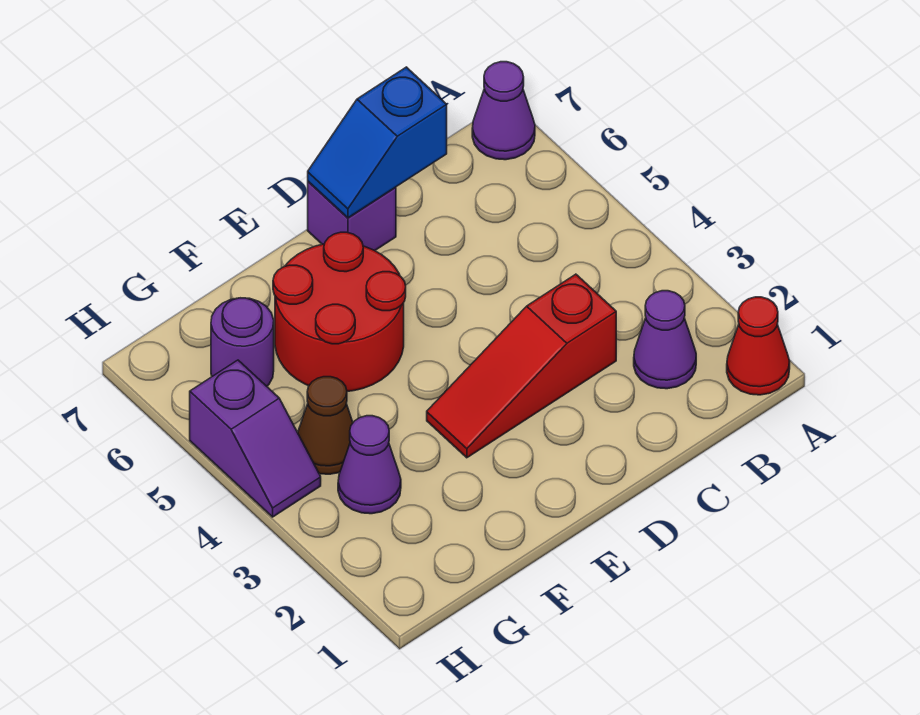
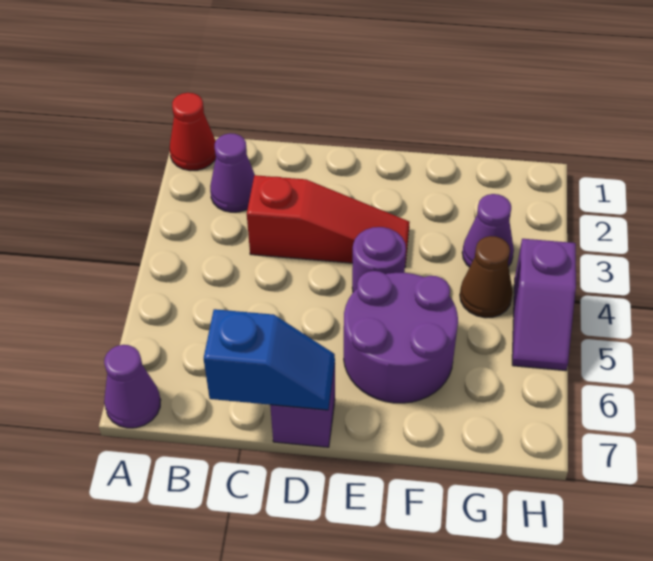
red 2x2 round brick [273,232,406,391] -> purple 2x2 round brick [344,271,458,403]
purple 1x1 round brick [211,298,274,386] -> purple 1x1 round brick moved to [352,227,406,292]
purple 1x2 slope [190,360,321,517] -> purple 1x2 slope turned to [512,239,576,370]

